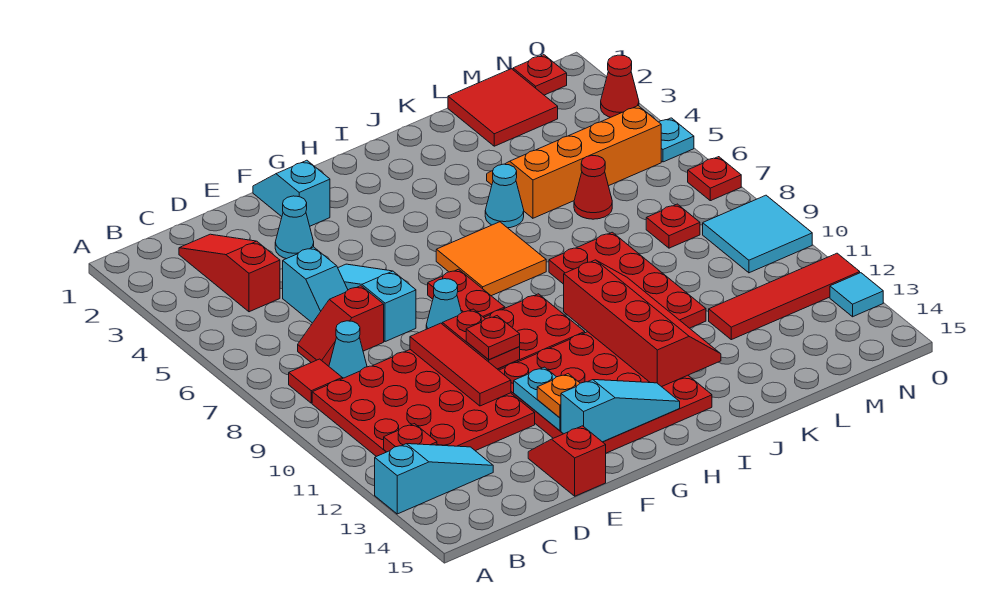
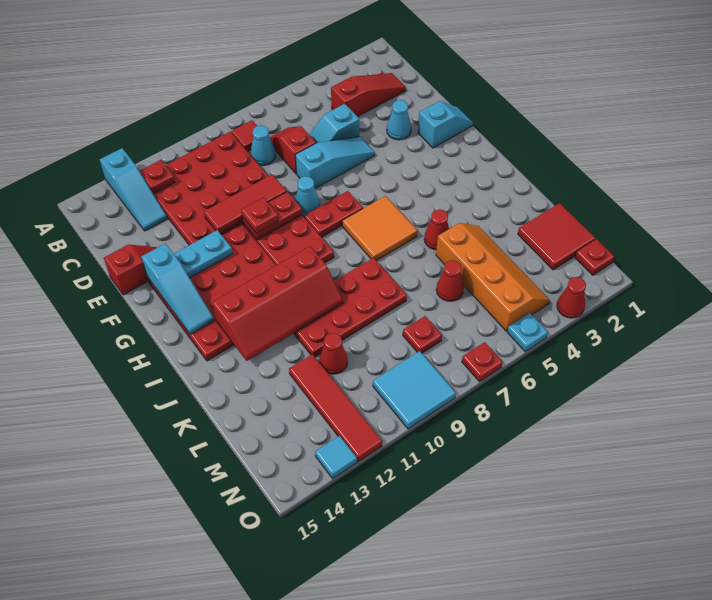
orange 1x1 plate [537,374,580,418] -> none
cyan 1x1 cone [485,164,524,228] -> red 1x1 cone [424,209,449,250]
none -> red 1x1 cone [320,333,348,374]

